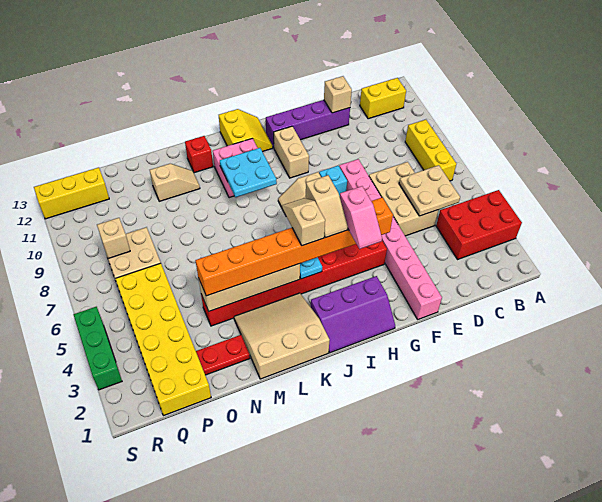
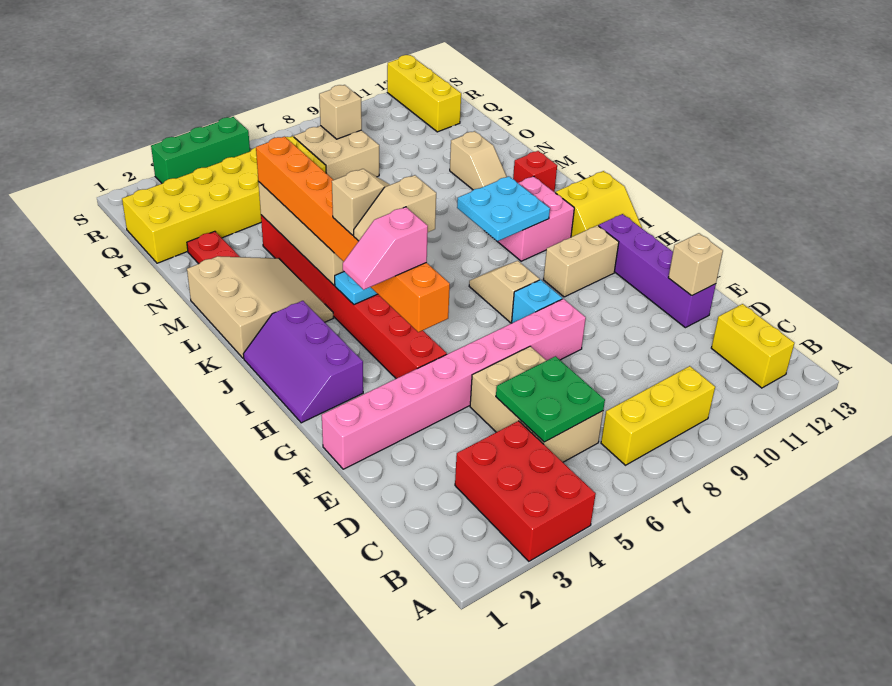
tan 2x2 plate [399,165,460,216] -> green 2x2 plate [496,356,605,442]
tan 2x3 brick [369,162,438,236] -> tan 2x3 brick turned to [470,346,603,462]

